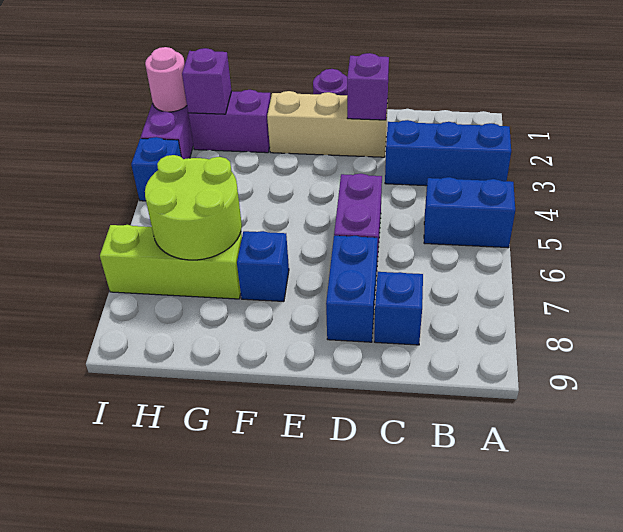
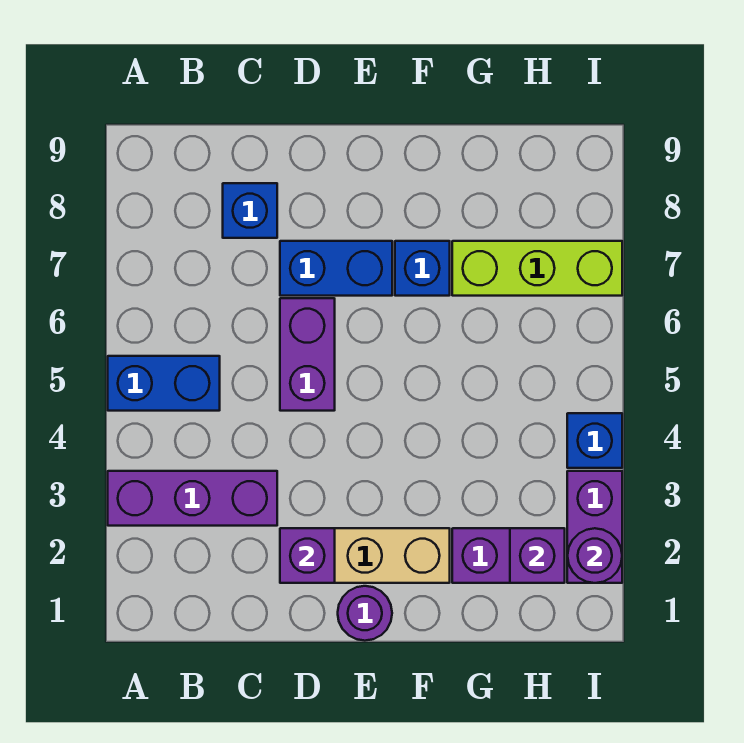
blue 1x3 brick [385,120,511,186] -> purple 1x3 brick [108,471,277,526]
blue 1x2 brick [326,236,378,342] -> blue 1x2 brick turned to [280,241,392,296]
lime 2x2 round brick [145,155,242,260] -> none
pink 1x1 round brick [145,47,187,112] -> purple 1x1 round brick [567,528,622,583]

